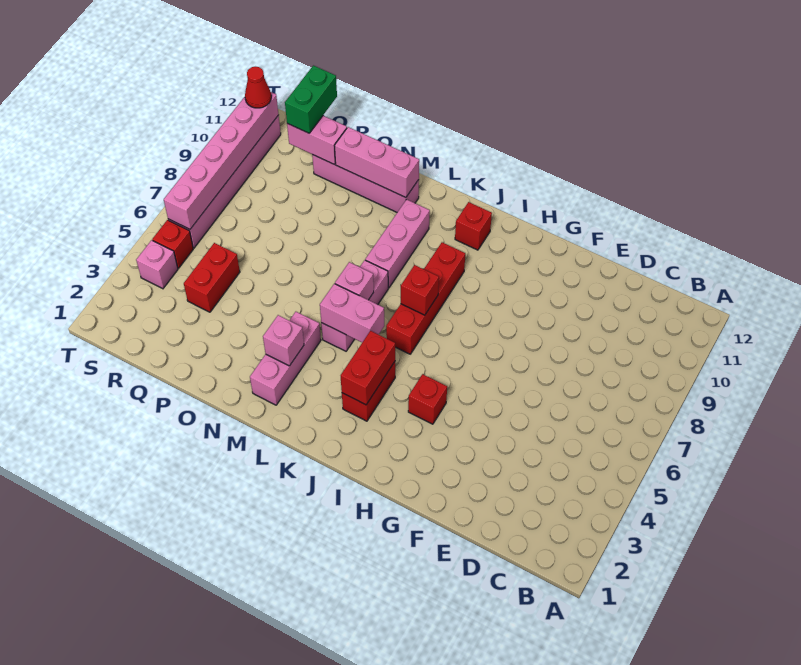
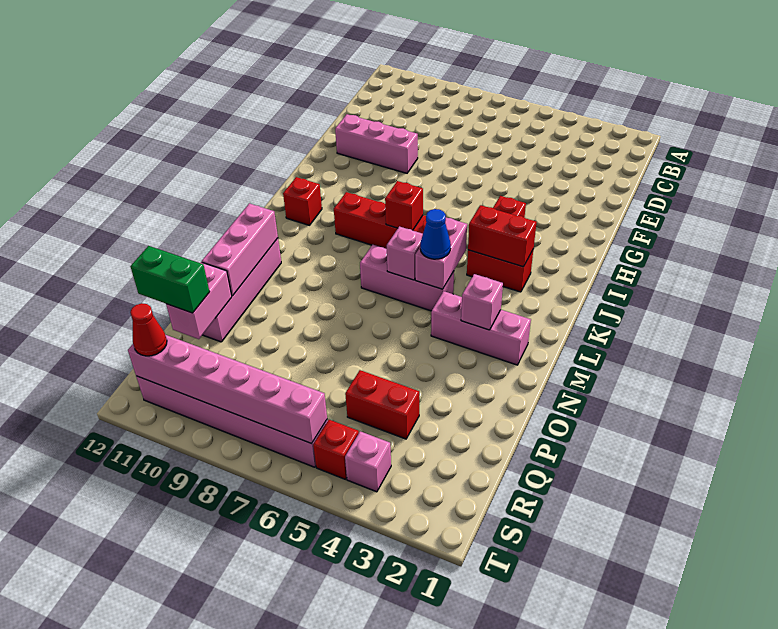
none -> blue 1x1 cone [420,209,451,259]
pink 1x3 brick [365,199,430,288] -> pink 1x3 brick moved to [335,114,418,173]

